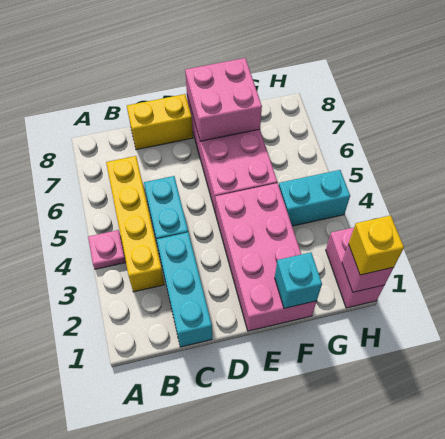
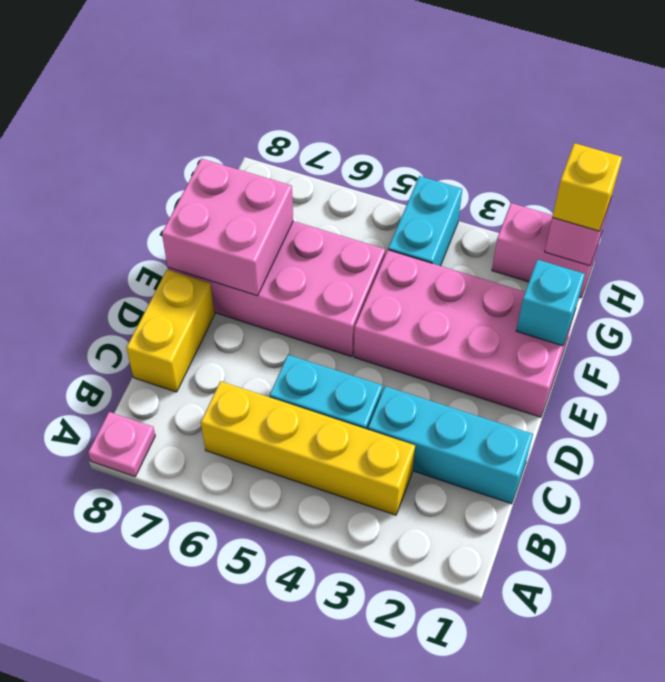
pink 1x1 plate [88,230,126,269] -> pink 1x1 plate moved to [88,412,155,477]

